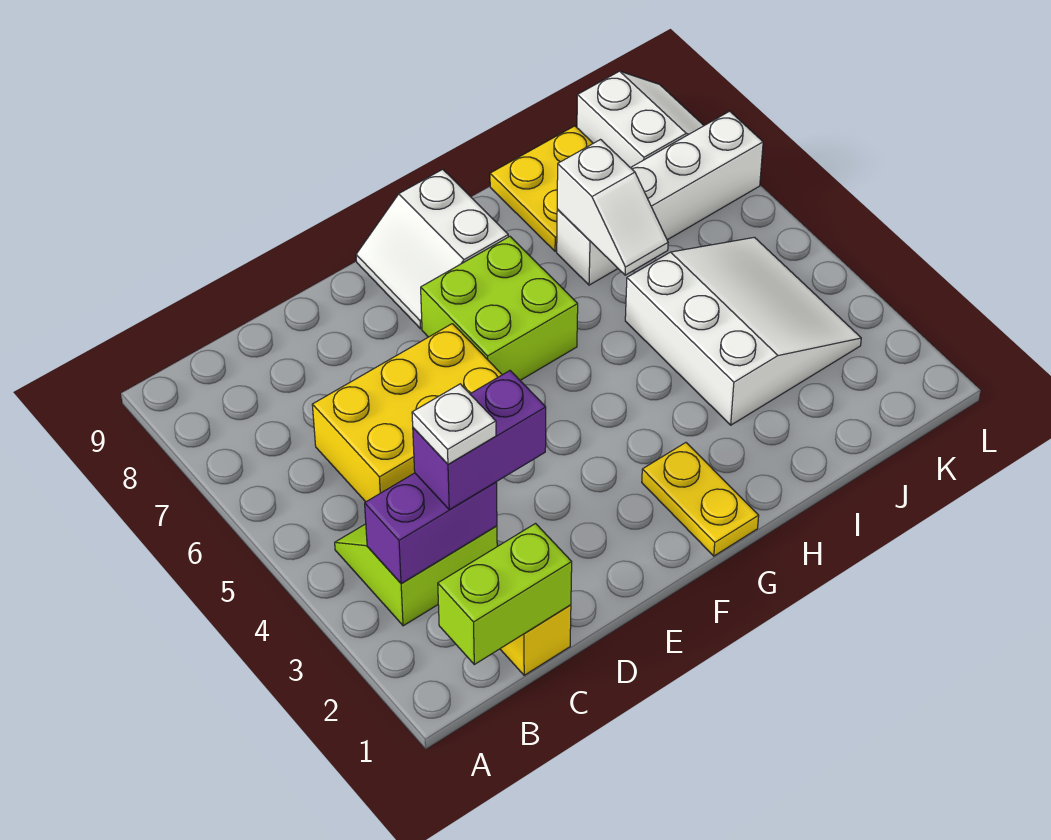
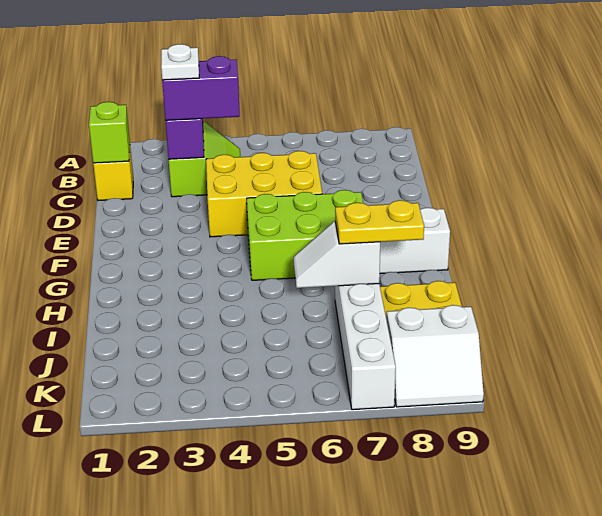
lime 1x2 brick [438,524,572,664] -> lime 1x1 brick [89,102,130,163]
purple 1x2 brick [413,371,546,510] -> purple 1x2 brick turned to [162,56,240,120]
yellow 2x3 brick [312,324,502,502] -> yellow 2x3 brick turned to [206,151,322,237]
lime 2x2 brick [421,236,578,380] -> lime 2x3 brick [247,190,363,280]
yellow 1x2 plate [642,443,759,556] -> yellow 1x2 plate moved to [335,200,424,244]
white 3x3 slope [625,237,861,425] -> none

